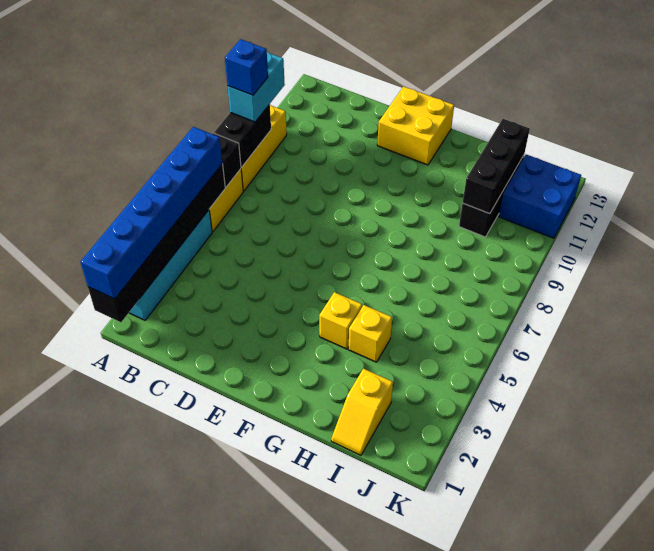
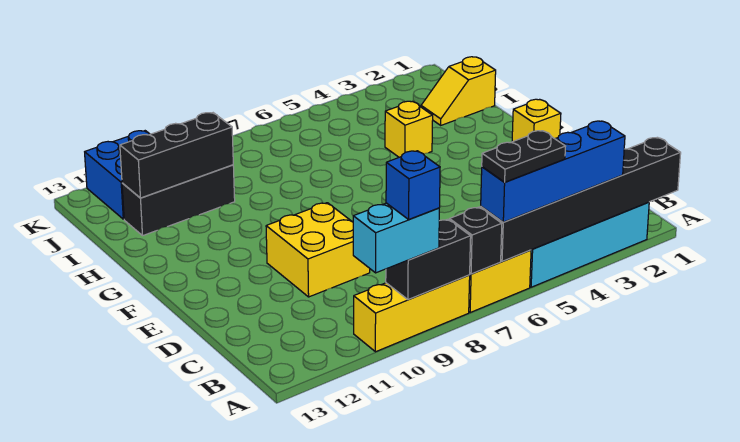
blue 1x6 brick [80,127,222,299] -> blue 1x4 brick [481,121,625,222]
none -> black 1x2 plate [482,131,566,182]
yellow 2x2 brick [377,87,454,165] -> yellow 2x2 brick moved to [266,203,370,297]
yellow 1x1 brick [319,292,362,349] -> yellow 1x1 brick moved to [512,99,561,142]
yellow 1x2 slope [331,369,393,455] -> yellow 1x2 slope turned to [421,57,496,125]

